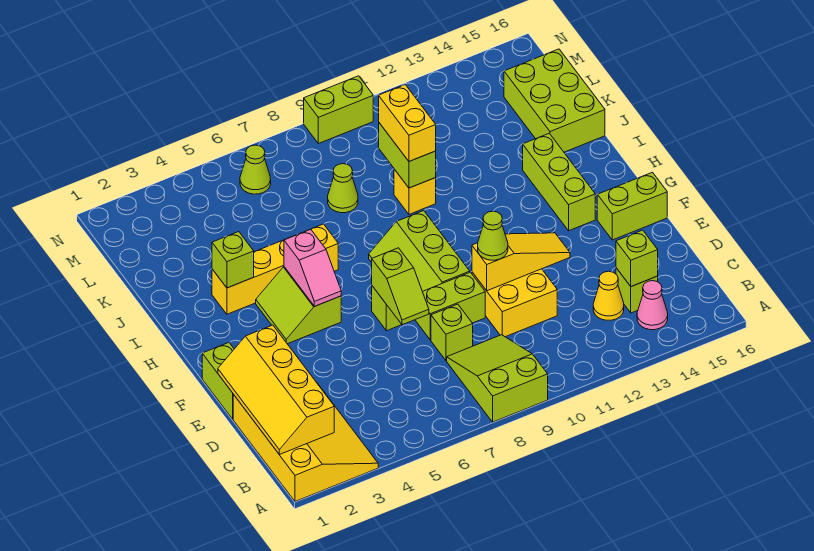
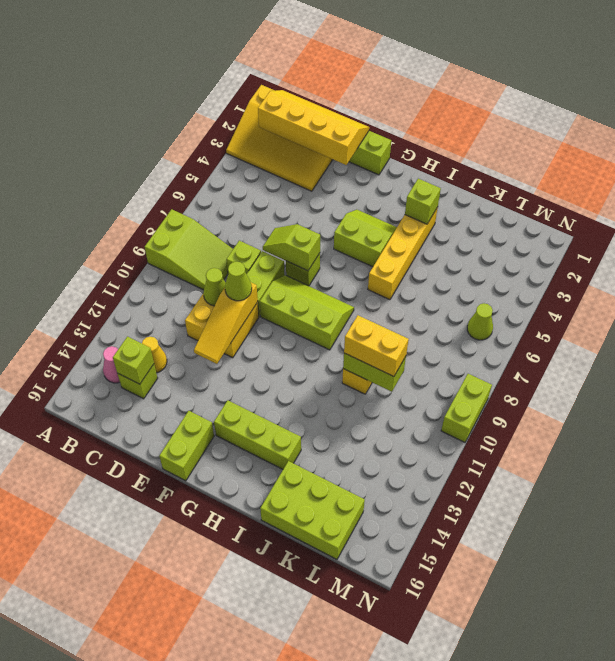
pink 1x2 slope [284,229,341,306] -> none
lime 1x1 cone [328,164,358,213] -> lime 1x1 cone moved to [203,268,226,306]

